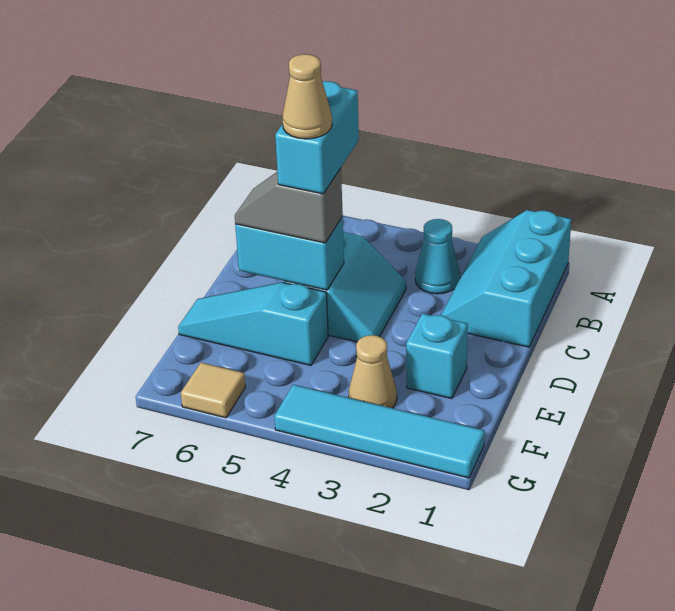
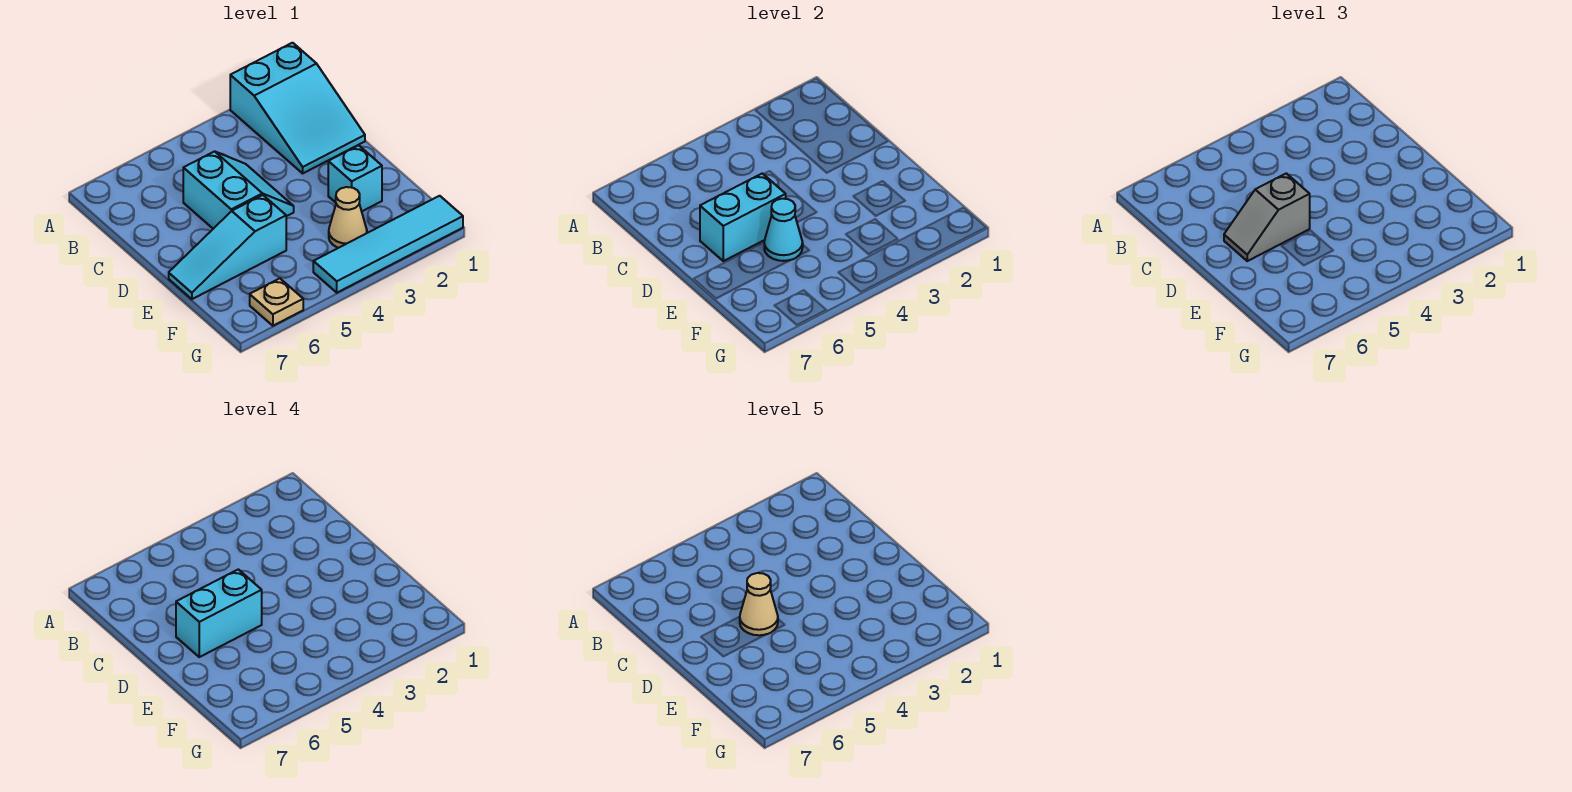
cyan 2x3 slope [441,210,571,347] -> cyan 2x3 slope turned to [230,43,365,173]
cyan 1x1 cone [415,219,460,294] -> cyan 1x1 cone moved to [764,199,803,261]
cyan 1x2 brick [275,81,359,194] -> cyan 1x2 brick turned to [176,569,262,657]
tan 1x1 tile [181,363,245,418] -> tan 1x1 plate [250,278,303,326]

